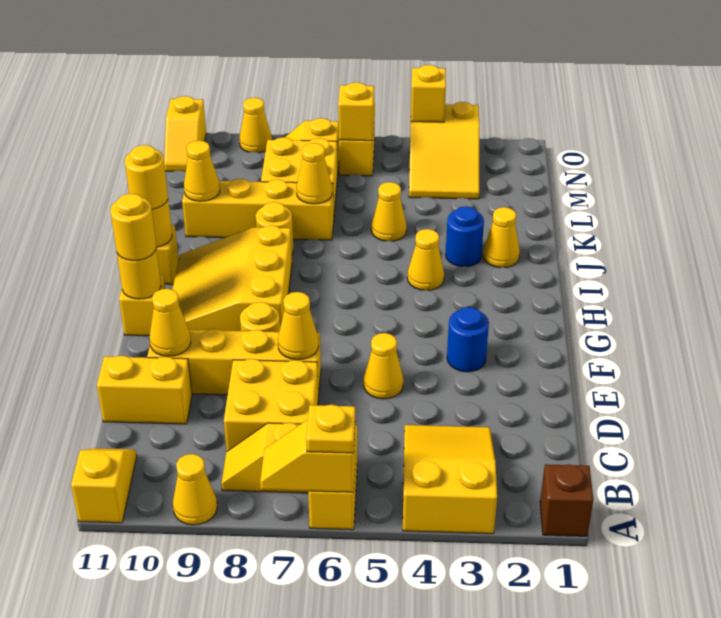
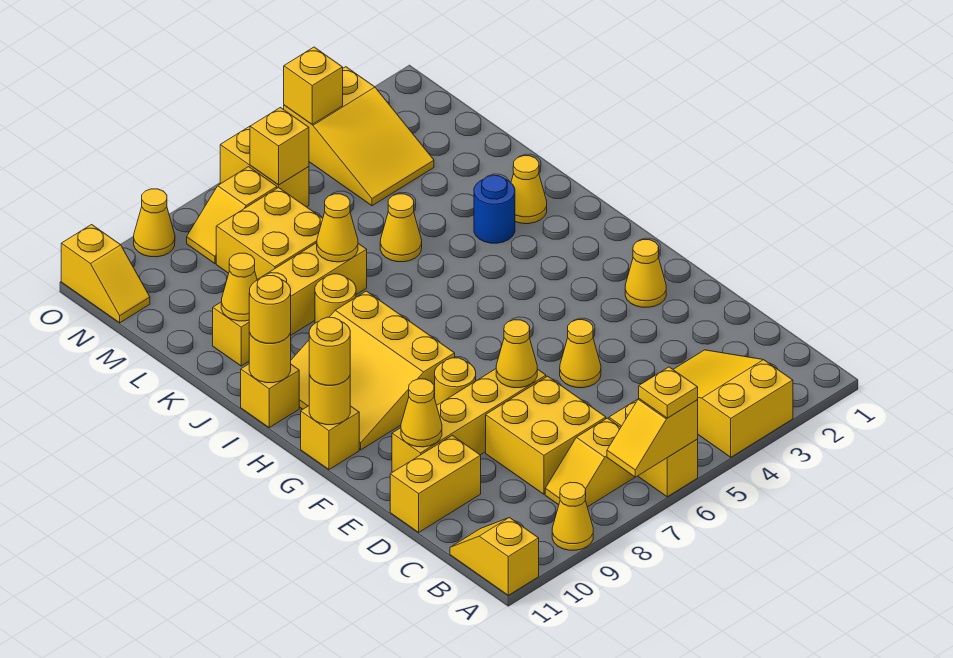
brown 1x1 brick [540,464,593,536] -> none
blue 1x1 round brick [447,307,489,372] -> none
yellow 1x1 cone [407,229,444,290] -> yellow 1x1 cone moved to [625,240,666,307]

